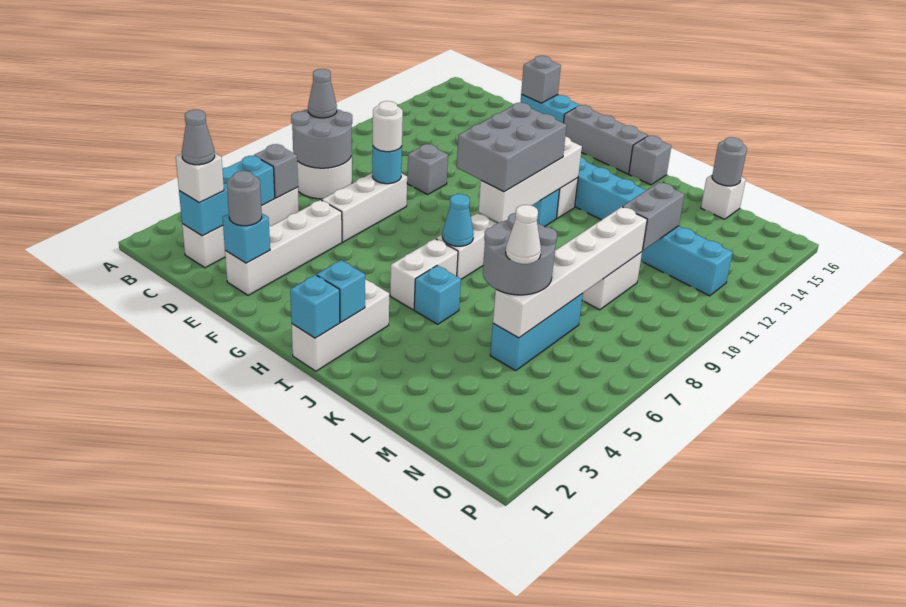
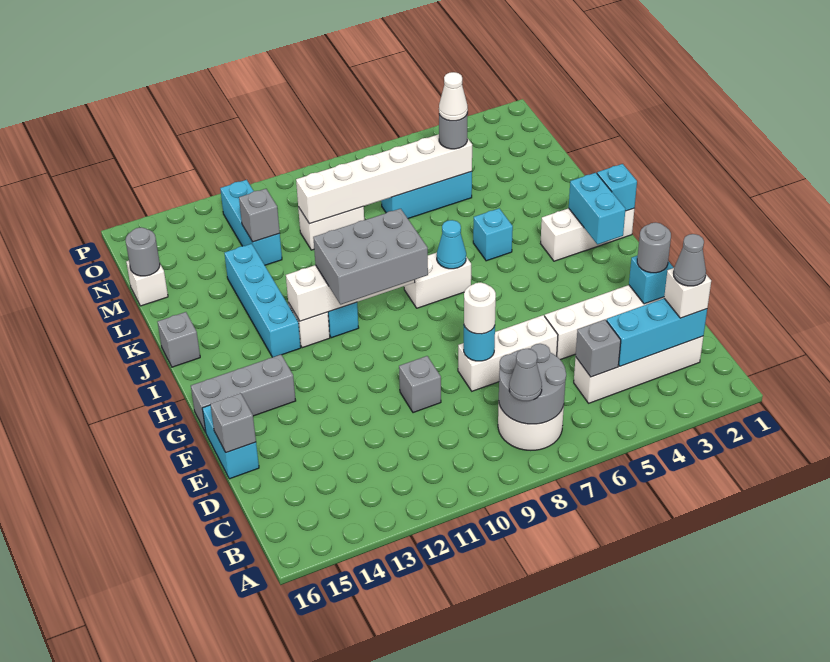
grey 1x3 brick [564,105,648,174] -> grey 1x3 brick turned to [191,355,296,432]
cyan 1x1 brick [317,260,365,322] -> cyan 1x2 brick [569,173,625,244]
white 1x2 brick [390,239,458,310] -> none
grey 2x2 round brick [483,213,557,295] -> grey 1x1 round brick [439,113,468,149]
grey 1x2 brick [623,182,684,251] -> grey 1x1 brick [239,189,280,242]

